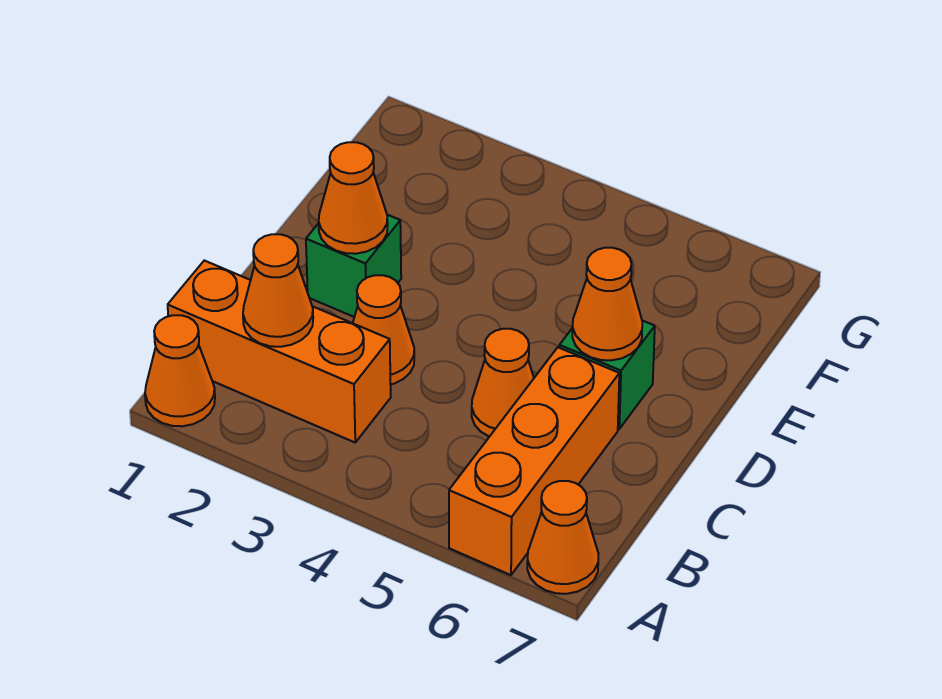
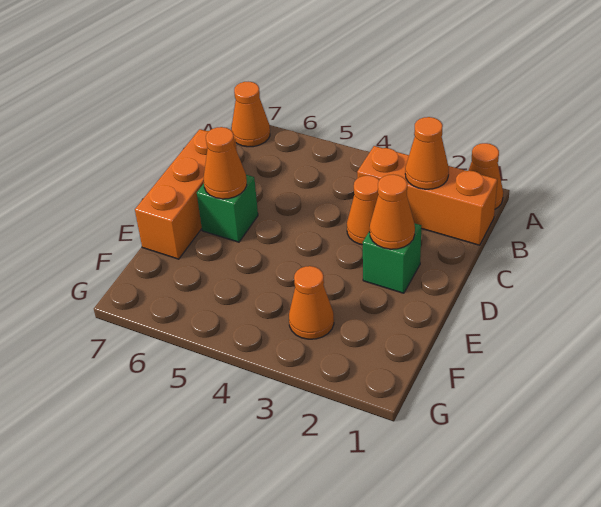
orange 1x3 brick [449,347,619,575] -> orange 1x3 brick moved to [135,129,237,259]
orange 1x1 cone [472,329,534,437] -> orange 1x1 cone moved to [289,266,334,339]

